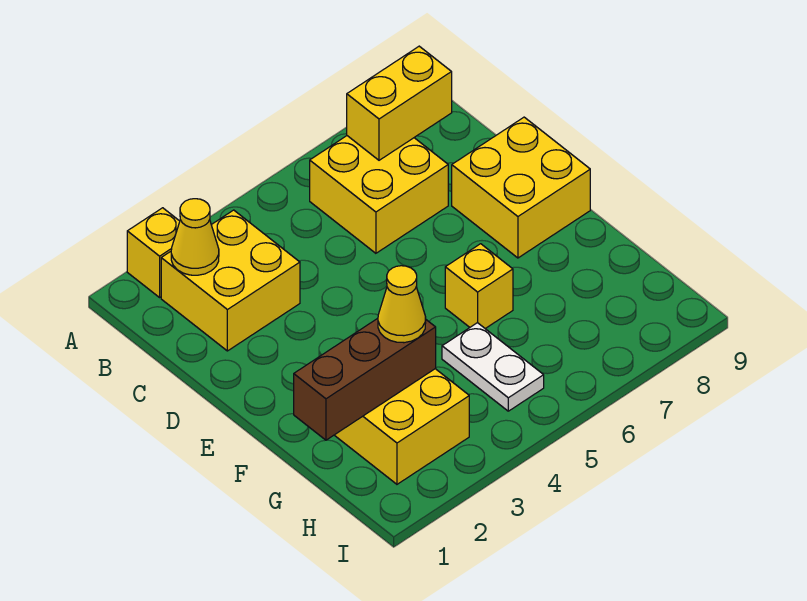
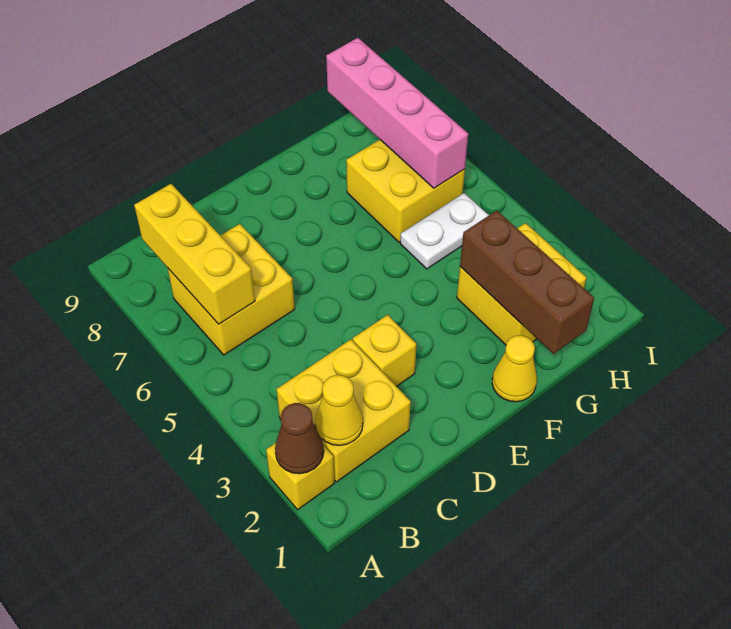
none -> brown 1x1 cone [275,403,324,474]
yellow 1x2 brick [347,46,452,160] -> yellow 1x3 brick [134,184,255,324]
yellow 2x2 brick [452,117,590,258] -> yellow 2x2 brick moved to [346,140,465,242]
yellow 1x1 brick [445,244,513,329] -> yellow 1x1 brick moved to [353,315,416,386]
yellow 1x1 cone [378,266,426,343] -> yellow 1x1 cone moved to [492,335,537,402]
none -> pink 1x4 brick [326,38,468,188]

